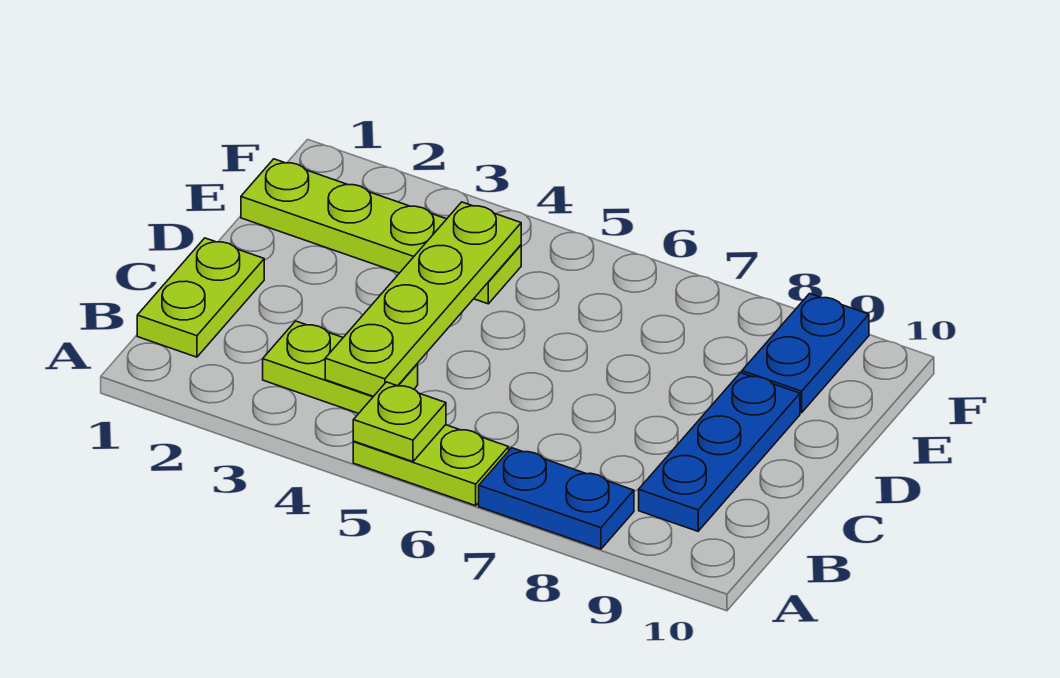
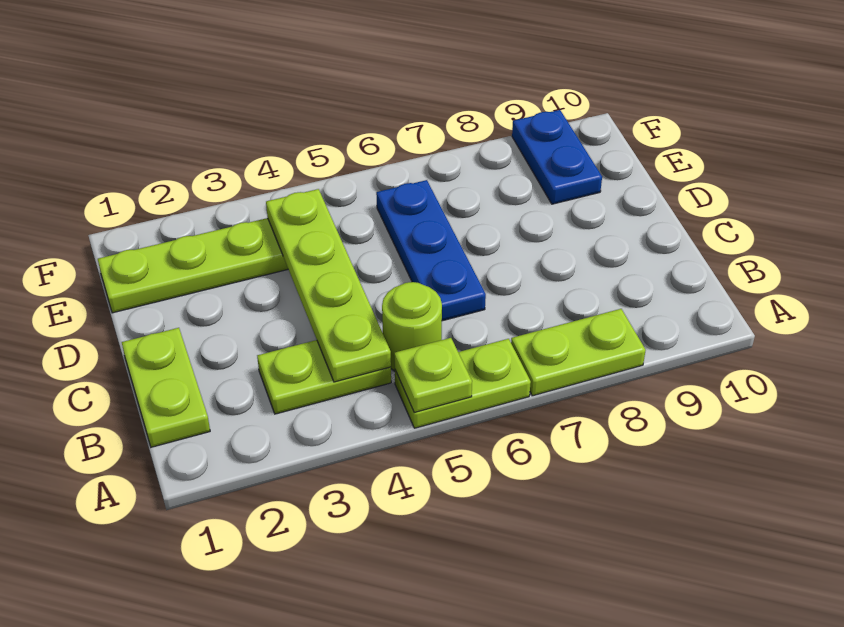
blue 1x2 plate [479,448,634,549] -> lime 1x2 plate [511,309,646,396]
none -> lime 1x1 round brick [382,282,442,371]
blue 1x3 plate [639,373,800,531] -> blue 1x3 plate moved to [376,180,486,321]

